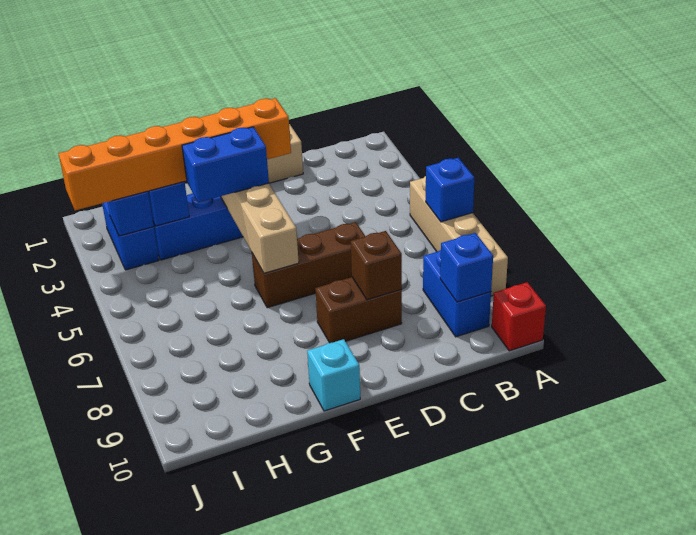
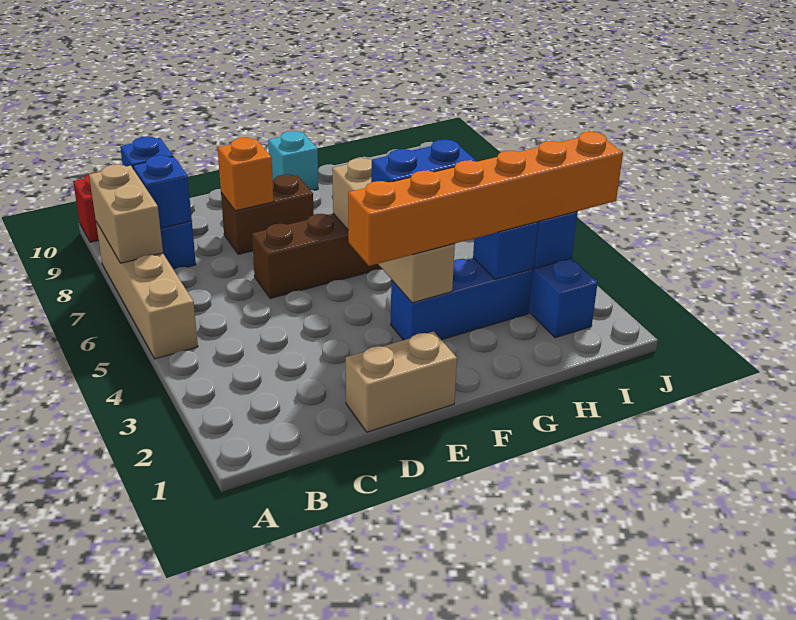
blue 1x1 brick [426,158,474,222] -> blue 1x1 brick moved to [133,155,192,228]
none -> tan 1x2 brick [89,164,163,263]
brown 1x1 brick [351,231,402,300] -> orange 1x1 brick [218,138,274,211]

